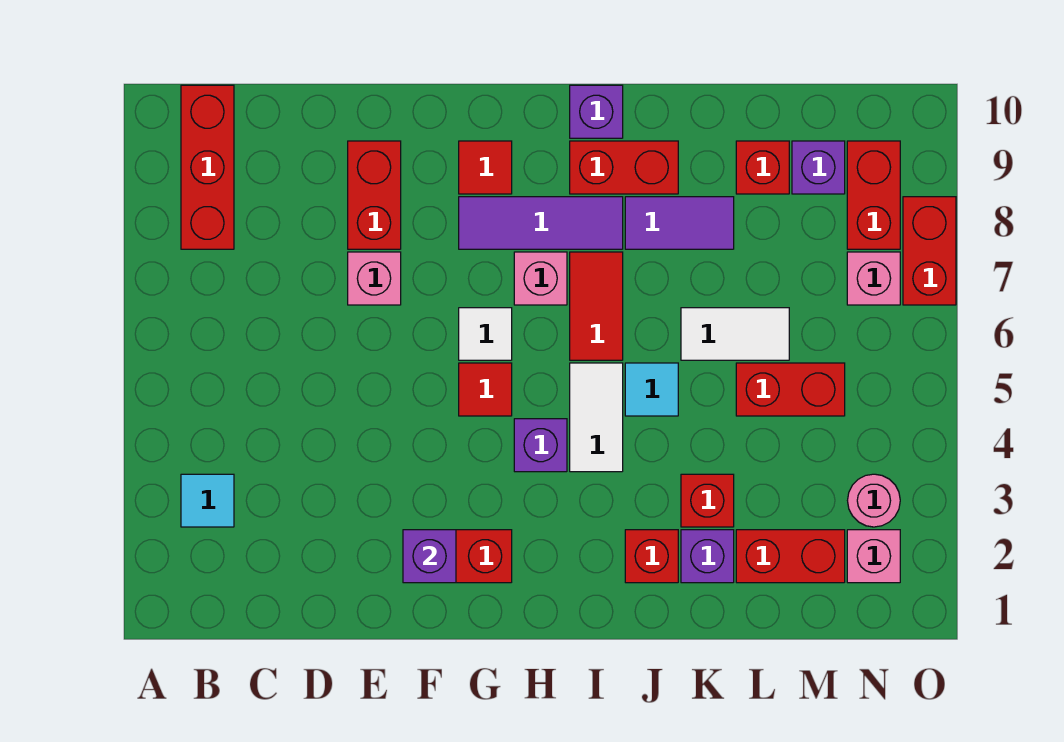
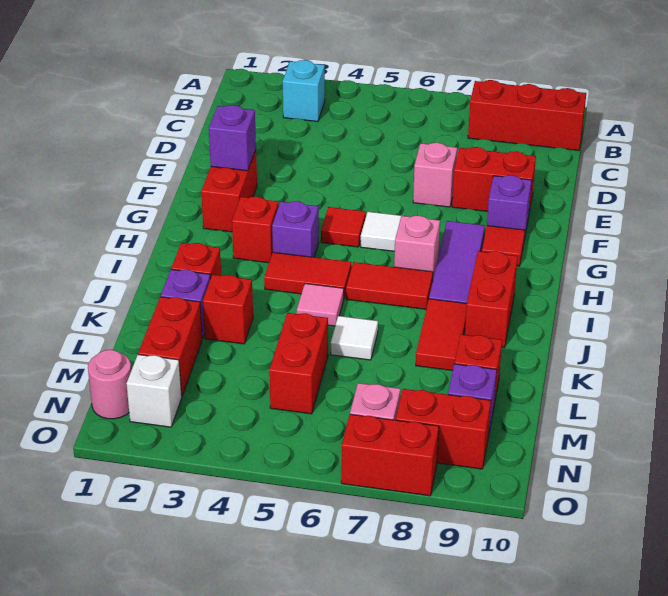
cyan 1x1 tile [181,474,234,527] -> cyan 1x1 brick [283,60,325,122]
none -> red 1x1 brick [232,197,279,263]
white 1x2 tile [570,363,623,472] -> red 1x2 tile [264,252,351,298]
purple 1x1 brick [570,85,623,138] -> purple 1x1 brick moved to [487,175,532,239]
cyan 1x1 tile [625,363,678,416] -> pink 1x1 tile [297,284,344,326]
purple 1x2 tile [625,197,734,249] -> red 1x2 tile [416,299,467,371]
white 1x2 tile [681,308,789,360] -> white 1x1 tile [331,316,378,360]
pink 1x1 brick [847,530,900,583] -> white 1x1 brick [126,355,182,427]
pink 1x1 round brick [848,474,900,527] -> pink 1x1 round brick moved to [88,350,131,419]

